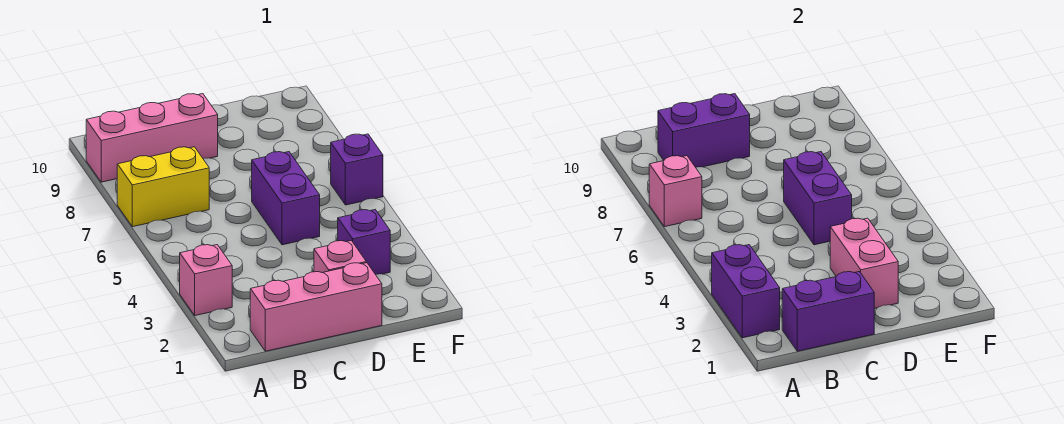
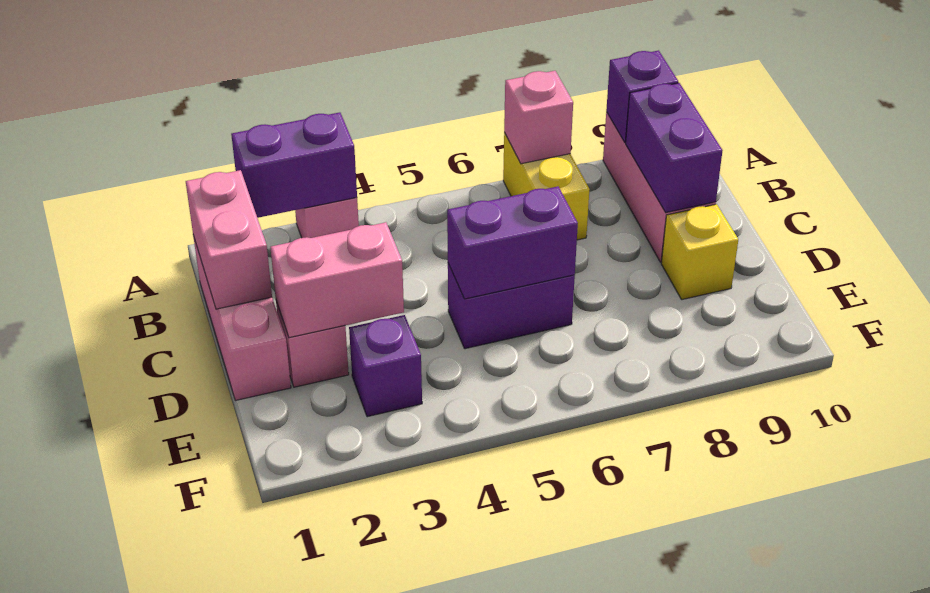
purple 1x2 brick [782,272,874,351] -> pink 1x2 brick [186,170,272,309]
none -> yellow 1x1 brick [661,204,738,300]
purple 1x1 brick [331,134,383,205] -> purple 1x1 brick moved to [606,50,678,142]

